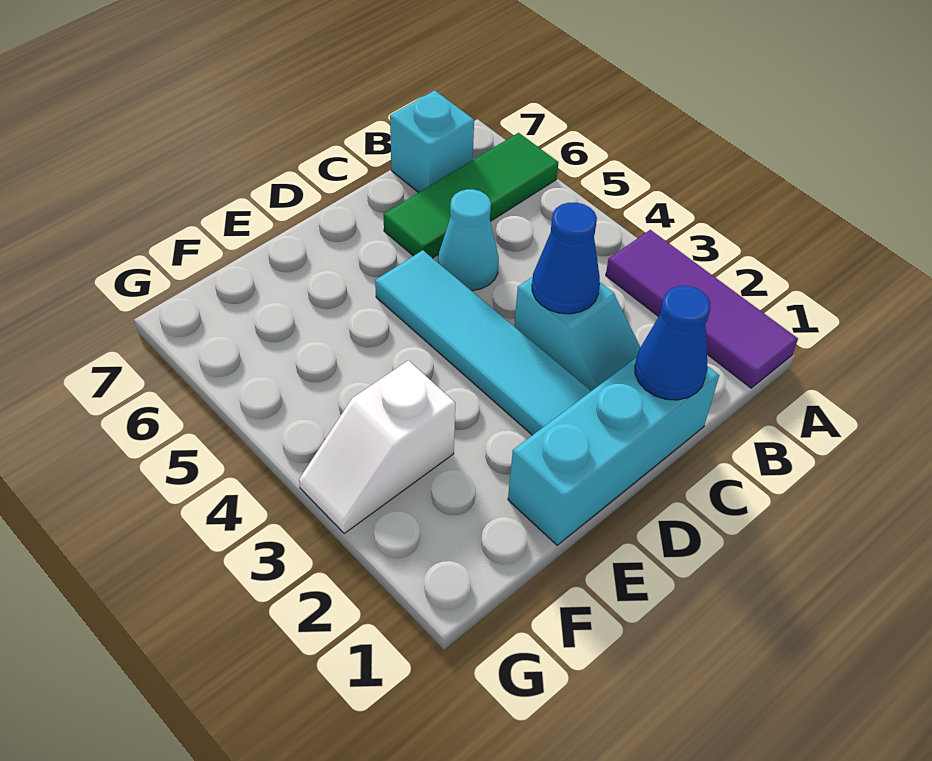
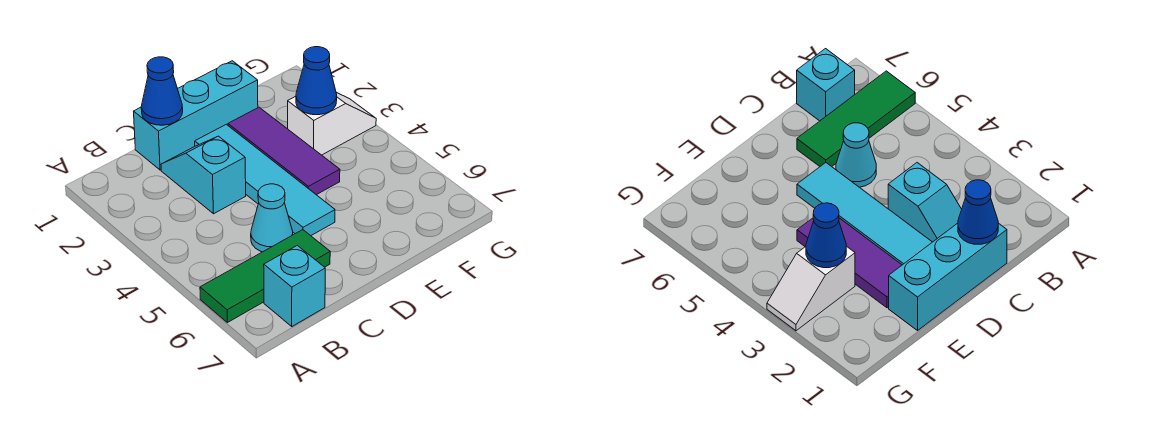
purple 1x3 tile [606,230,798,388] -> purple 1x3 tile moved to [228,107,340,195]
blue 1x1 cone [532,203,600,314] -> blue 1x1 cone moved to [296,47,337,115]

